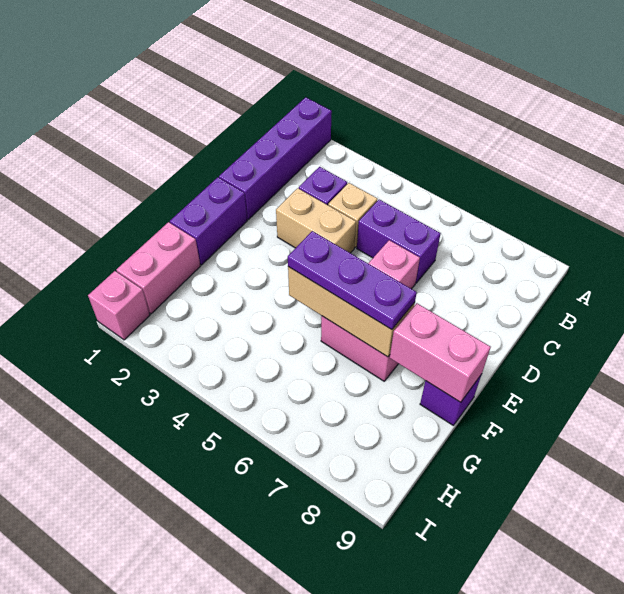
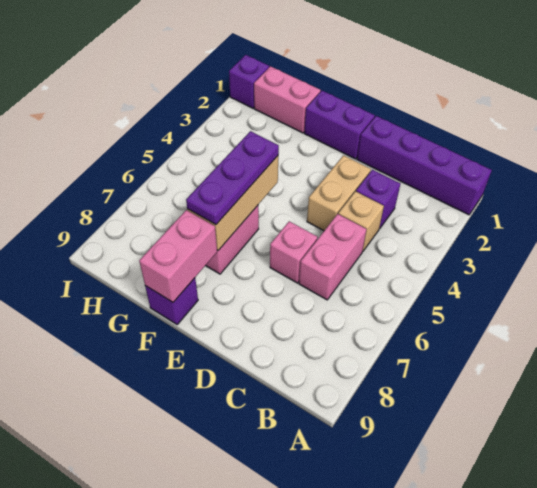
purple 1x2 brick [357,200,441,283] -> pink 1x2 brick [299,214,366,300]
pink 1x1 brick [88,271,150,340] -> purple 1x1 brick [229,55,269,108]

